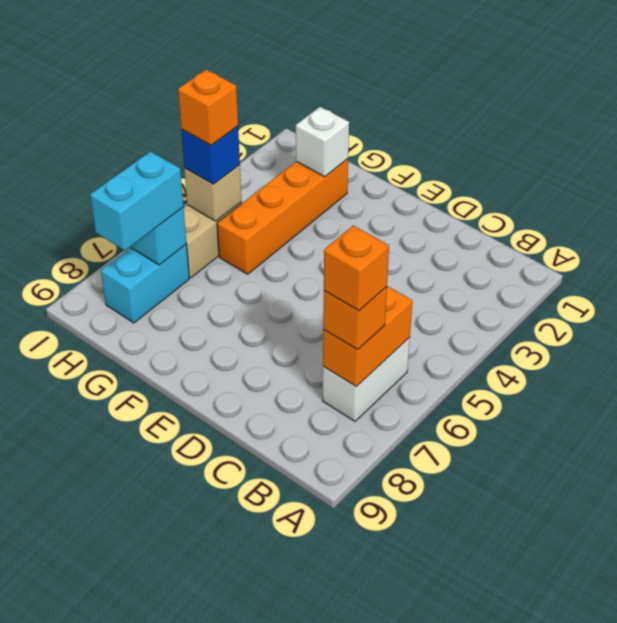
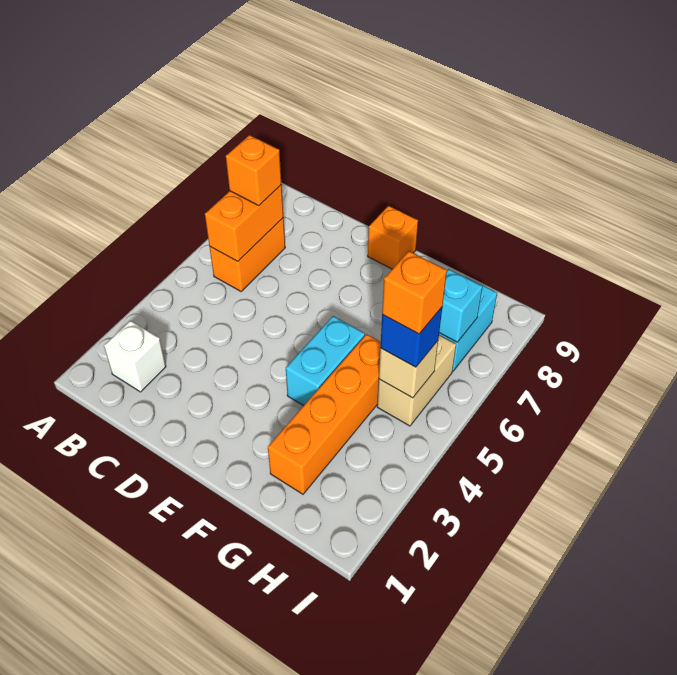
white 1x2 brick [323,338,410,421] -> orange 1x2 brick [210,218,285,291]
orange 1x1 brick [324,226,389,311] -> orange 1x1 brick moved to [368,206,418,269]
white 1x1 brick [296,107,349,177] -> white 1x1 brick moved to [104,321,166,392]
cyan 1x2 brick [90,152,183,251] -> cyan 1x2 brick moved to [286,316,365,406]

